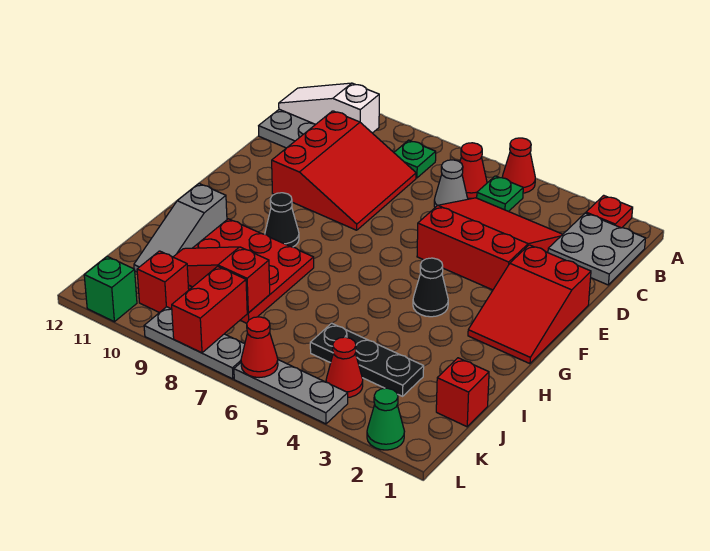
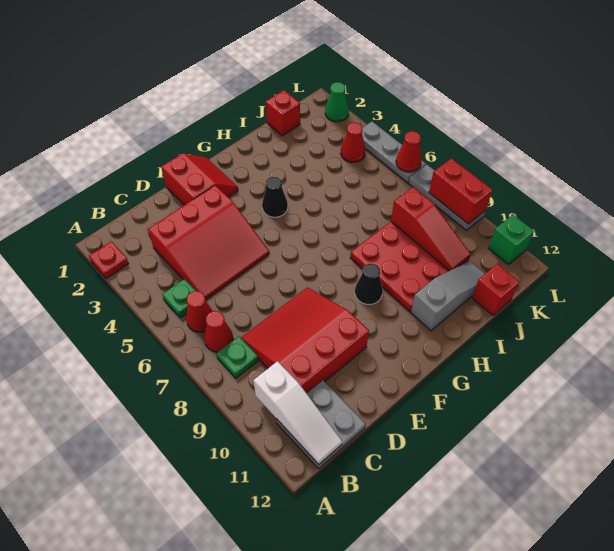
red 1x1 cone [502,138,535,193] -> red 1x1 cone moved to [204,311,233,352]
grey 2x2 plate [548,213,646,285] -> none
red 3x3 slope [417,198,563,290] -> red 3x3 slope turned to [148,185,269,299]
grey 1x1 cone [434,160,468,207] -> none
red 2x3 slope [468,245,591,364] -> red 2x2 slope [161,153,238,205]
black 1x3 plate [310,323,424,396] -> none
red 1x2 brick [172,266,247,353] -> red 1x2 brick turned to [429,158,492,224]
red 1x1 brick [137,251,189,313] -> red 1x1 brick moved to [472,264,519,315]

